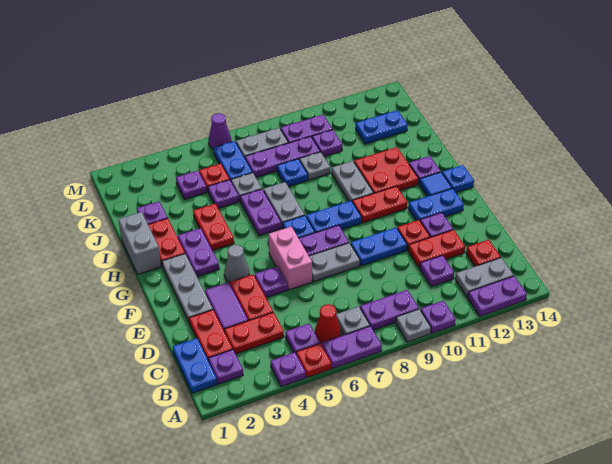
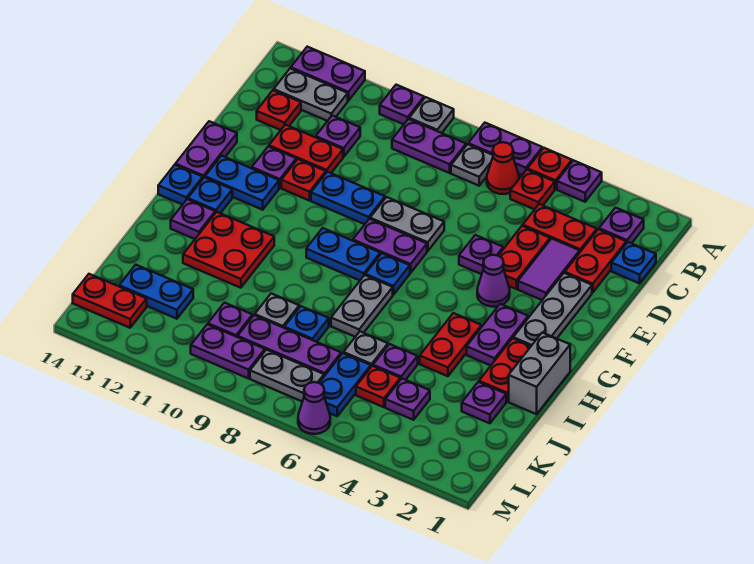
blue 1x2 plate [173,338,217,393] -> blue 1x1 plate [611,242,656,283]
purple 1x1 plate [286,324,320,353] -> red 1x1 plate [510,170,555,210]
pink 1x2 brick [269,226,312,290] -> none
grey 1x1 cone [224,245,249,283] -> purple 1x1 cone [477,255,510,307]
red 1x2 plate [352,186,407,223] -> red 1x2 plate moved to [73,274,147,328]
blue 1x1 tile [420,172,452,196] -> blue 1x1 plate [188,177,232,213]
purple 1x2 plate [240,189,281,236] -> purple 1x2 plate moved to [175,121,237,178]
grey 1x2 plate [332,161,373,201] -> none

